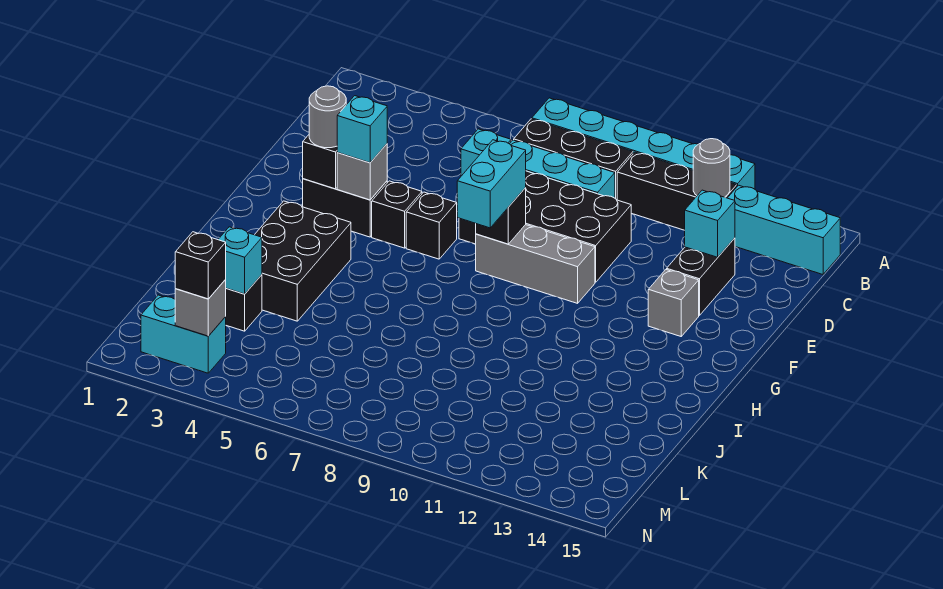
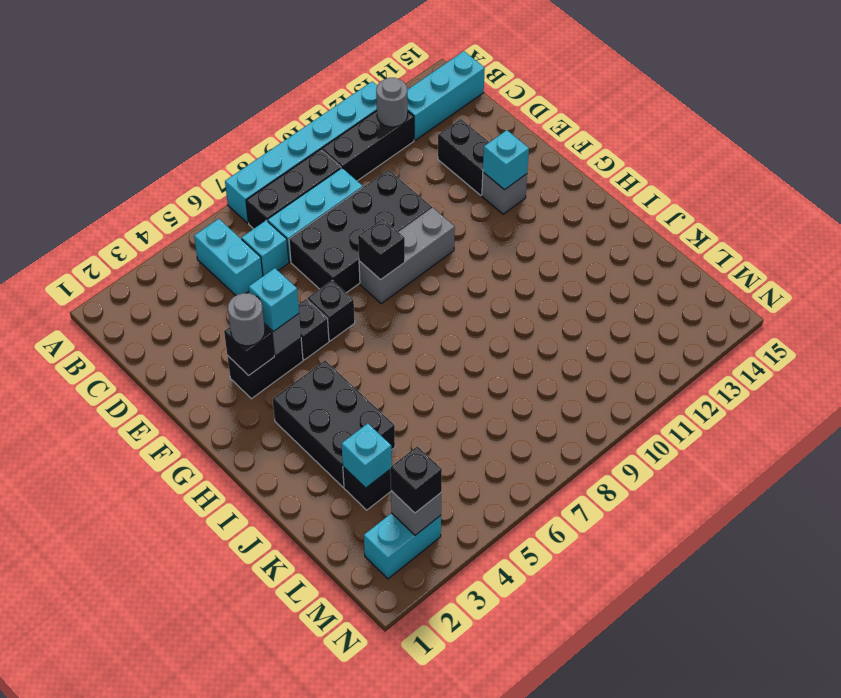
cyan 1x1 brick [685,190,735,257] -> cyan 1x1 brick moved to [483,130,529,190]
cyan 1x2 brick [457,140,526,228] -> cyan 1x2 brick moved to [194,219,263,295]

